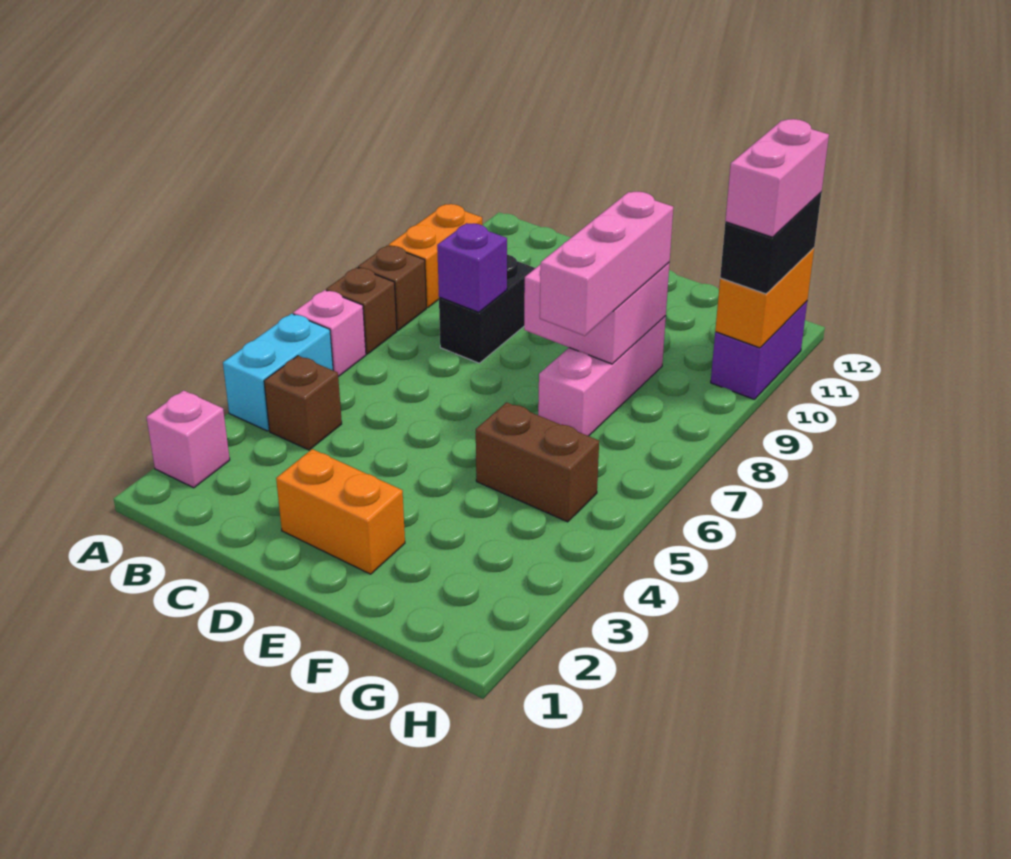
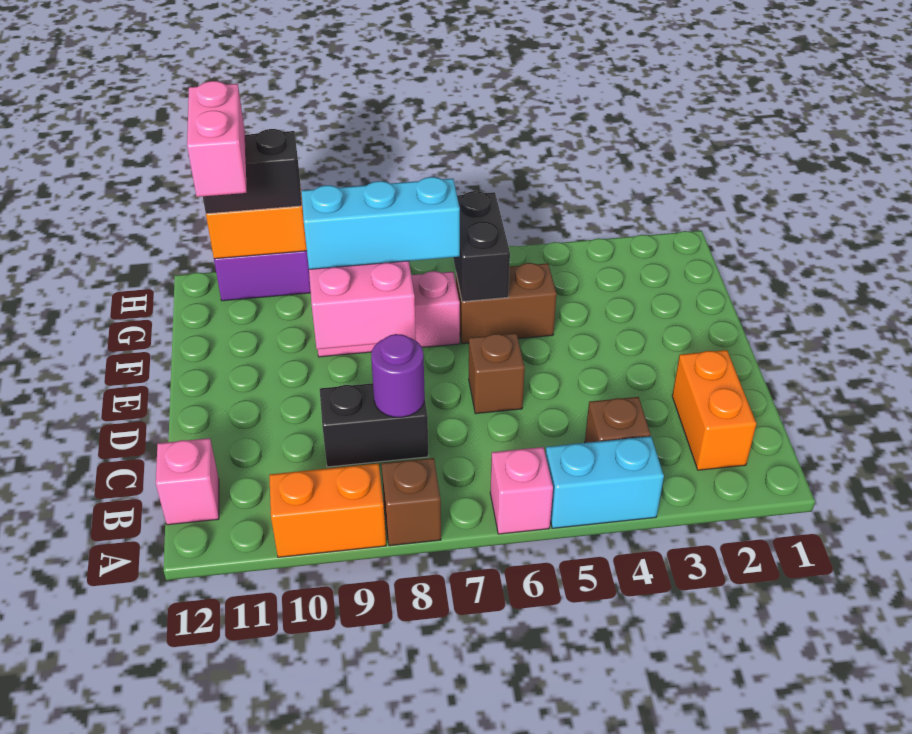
pink 1x1 brick [146,390,230,488] -> pink 1x1 brick moved to [156,438,219,525]
brown 1x1 brick [326,267,397,354] -> brown 1x1 brick moved to [469,333,525,414]
purple 1x1 brick [437,223,507,312] -> purple 1x1 round brick [371,334,425,417]
orange 1x2 brick [276,449,405,574] -> orange 1x2 brick moved to [672,350,756,470]
brown 1x2 brick [476,402,599,522] -> brown 1x2 brick turned to [456,263,557,344]
none -> black 1x2 brick [453,191,510,302]
pink 1x3 brick [540,192,673,336] -> cyan 1x3 brick [301,177,460,269]
pink 1x2 brick [725,119,829,237] -> pink 1x2 brick turned to [187,81,247,197]

